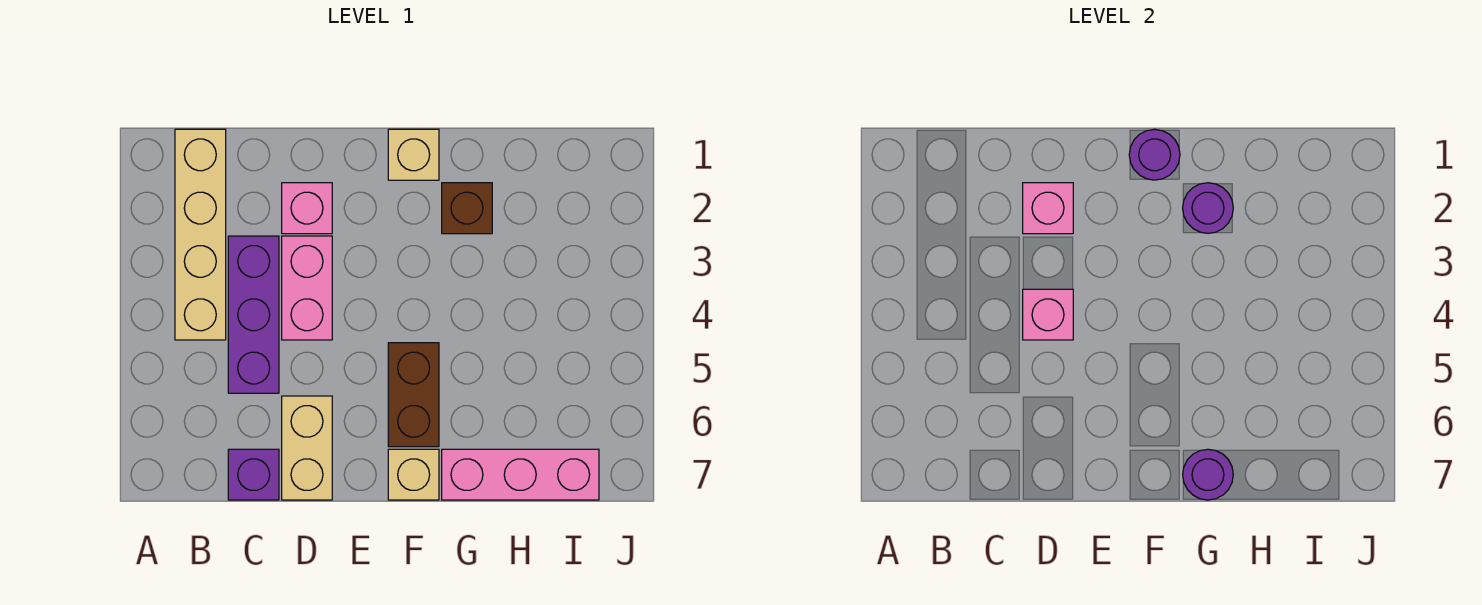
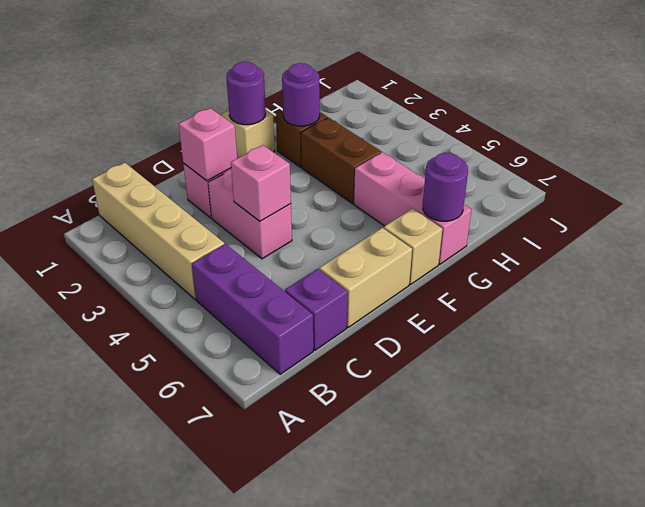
purple 1x3 brick [228,236,279,393] -> purple 1x3 brick moved to [192,244,313,374]
tan 1x2 brick [282,396,332,500] -> tan 1x2 brick turned to [319,228,412,327]
brown 1x2 brick [388,343,439,447] -> brown 1x2 brick moved to [301,117,381,204]
pink 1x3 brick [442,449,599,500] -> pink 1x3 brick turned to [354,152,471,264]

